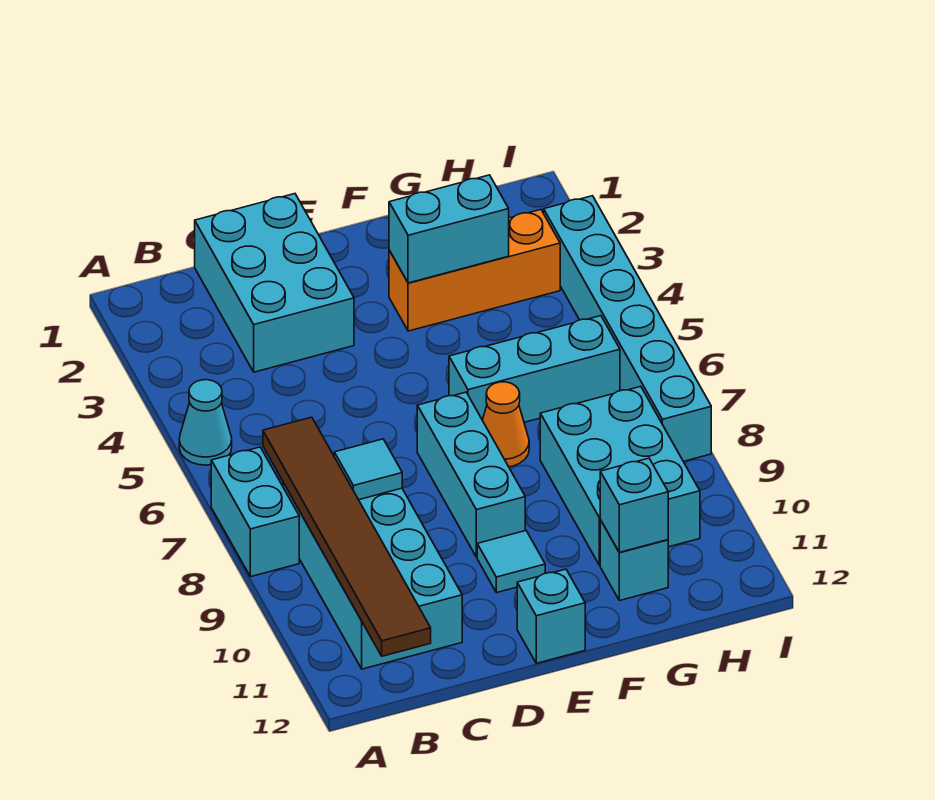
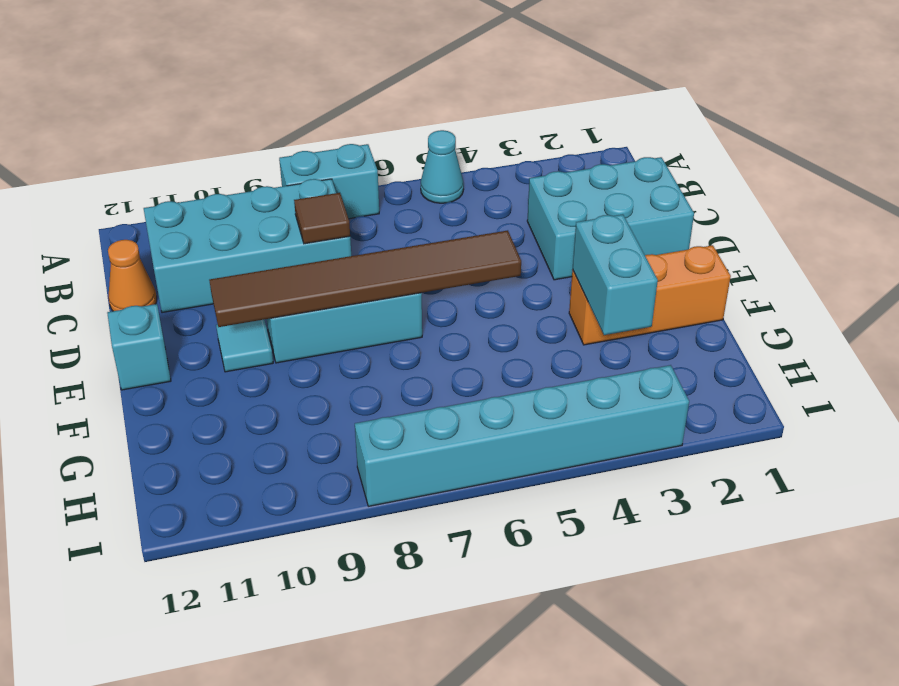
brown 1x6 tile [263,417,431,656] -> brown 1x6 tile moved to [209,230,521,327]
cyan 1x1 tile [334,439,402,500] -> brown 1x1 tile [294,193,350,244]
orange 1x3 brick [389,210,560,331] -> orange 1x3 brick turned to [569,245,731,345]
cyan 1x3 brick [449,316,620,422] -> none
orange 1x1 cone [482,382,529,467] -> orange 1x1 cone moved to [108,240,157,311]
cyan 2x3 brick [540,386,700,565] -> none
cyan 1x1 brick [600,520,668,601] -> none
cyan 1x1 brick [600,458,668,552] -> none

